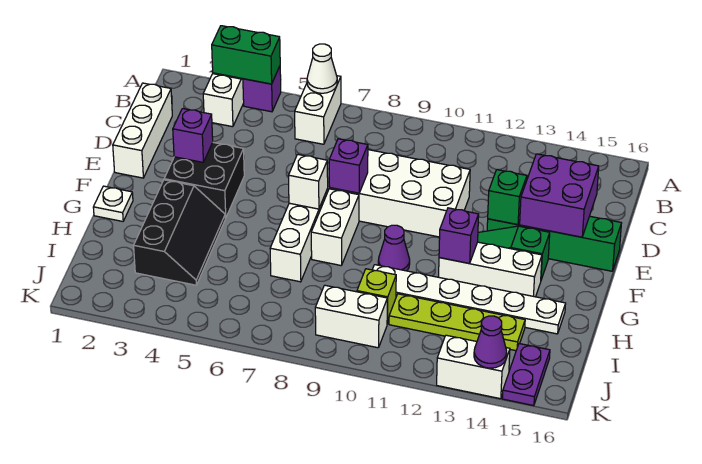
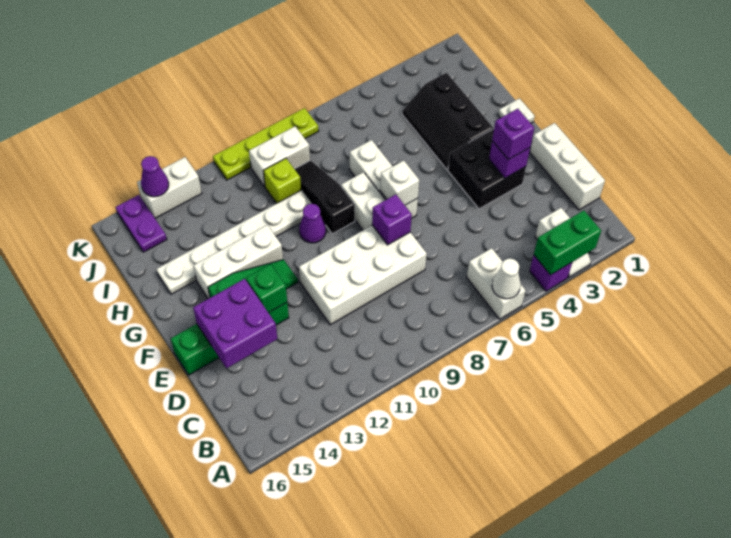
none -> black 1x3 slope [295,160,355,234]
purple 1x1 brick [439,208,479,263] -> purple 1x1 brick moved to [492,109,534,160]
lime 1x4 plate [389,294,525,351] -> lime 1x4 plate moved to [213,108,319,180]

